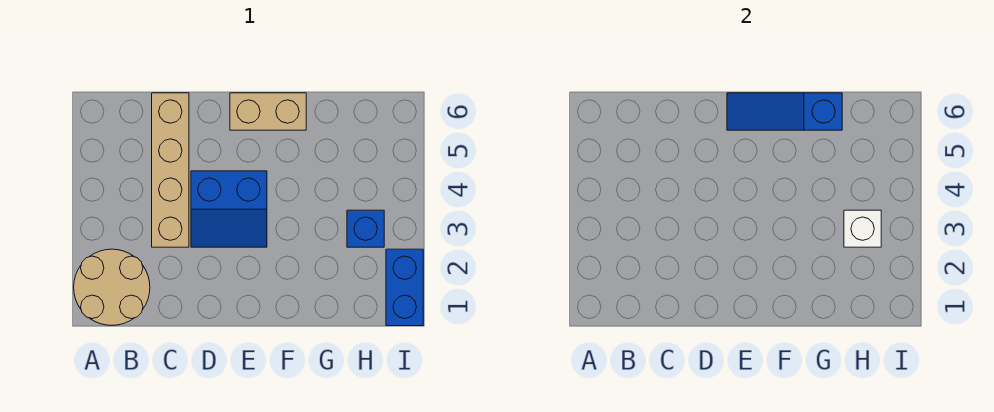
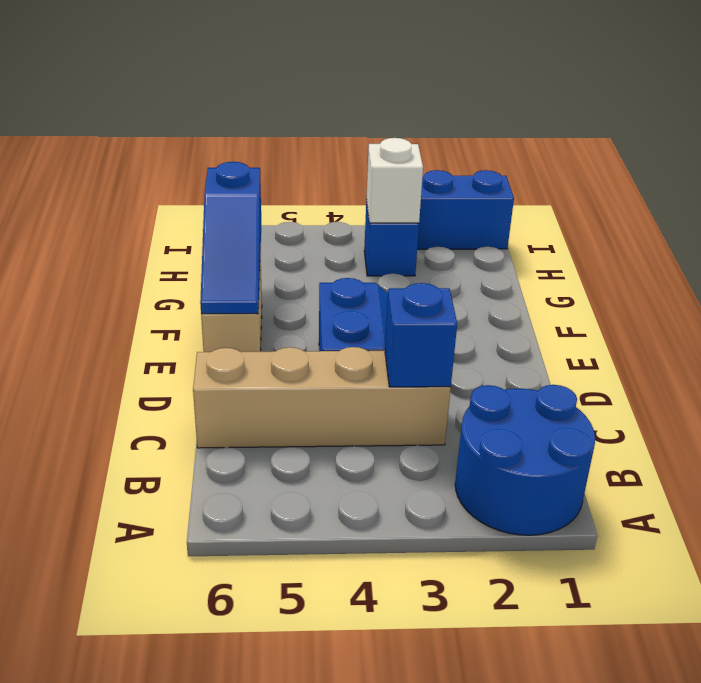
tan 2x2 round brick [74,249,150,325] -> blue 2x2 round brick [455,385,595,535]
none -> blue 1x1 brick [385,283,457,387]

